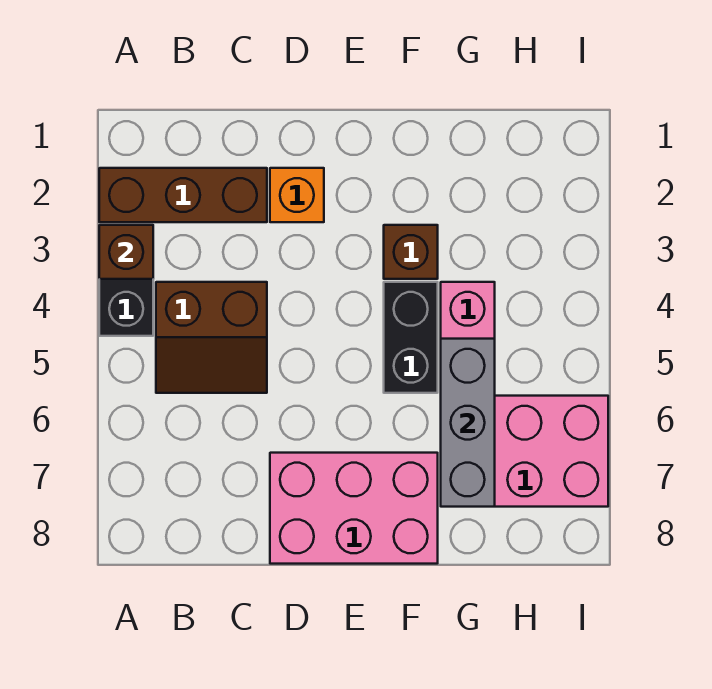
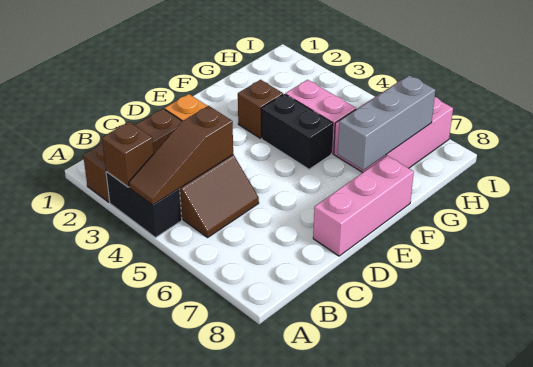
none -> brown 1x3 slope [129,106,233,205]
pink 2x3 brick [270,453,438,564] -> pink 1x3 brick [313,156,414,256]
grey 1x3 brick [441,339,495,507] -> grey 1x3 brick turned to [338,75,435,170]

